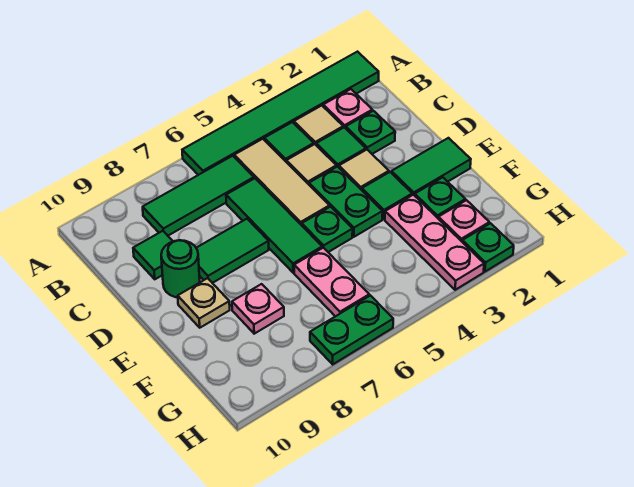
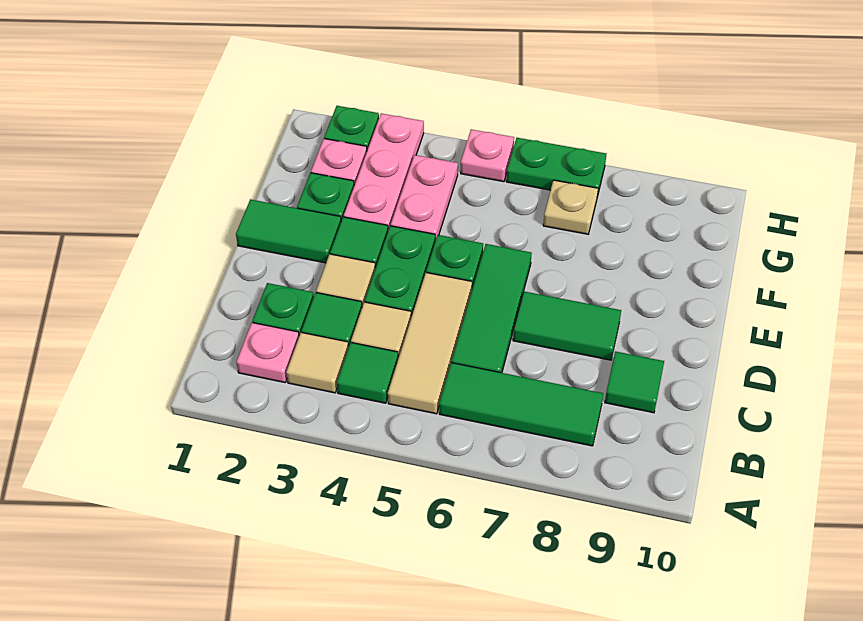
green 1x6 tile [182,52,379,175] -> none
green 1x1 round brick [161,240,200,297] -> none
tan 1x1 plate [178,278,230,328] -> tan 1x1 plate moved to [543,180,598,234]
pink 1x2 plate [294,248,369,316] -> pink 1x2 plate moved to [391,155,458,241]
pink 1x1 plate [232,284,284,334] -> pink 1x1 plate moved to [461,129,514,182]

